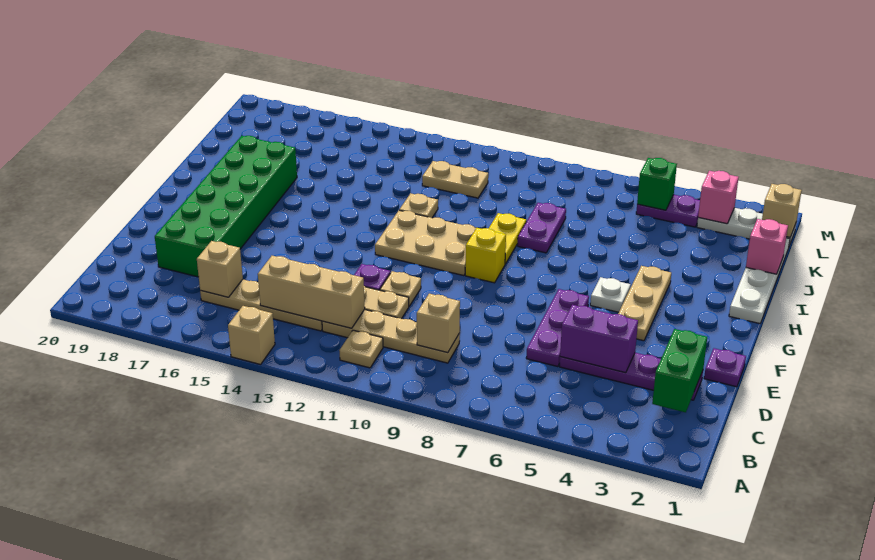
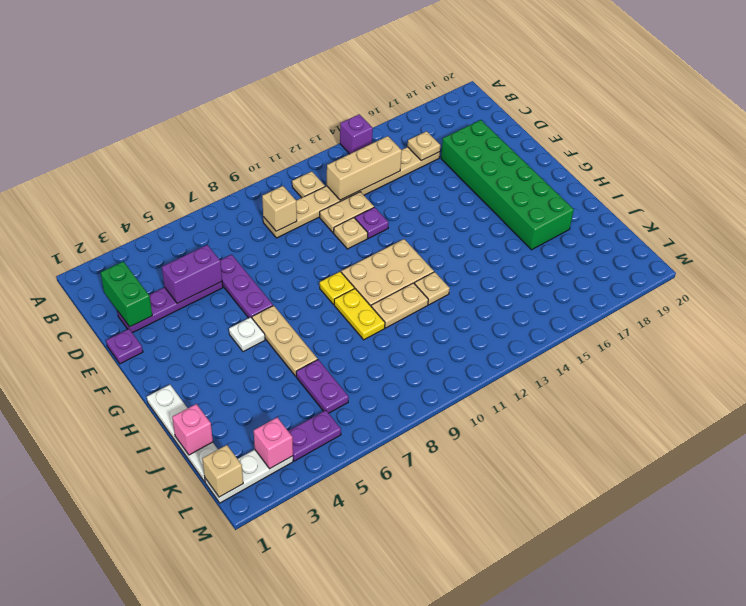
tan 1x1 brick [228,306,275,364] -> purple 1x1 brick [340,114,373,154]
tan 1x1 brick [197,241,243,297] -> tan 1x1 plate [408,131,440,161]
tan 1x3 plate [618,266,671,341] -> tan 1x3 plate moved to [252,306,318,376]
yellow 1x1 brick [465,228,506,283] -> yellow 1x1 plate [320,272,354,305]
purple 1x2 plate [518,203,566,253] -> purple 1x2 plate moved to [296,360,349,413]
tan 1x2 plate [422,161,488,198] -> tan 1x2 plate moved to [371,283,428,328]
green 1x1 brick [637,158,677,210] -> none

